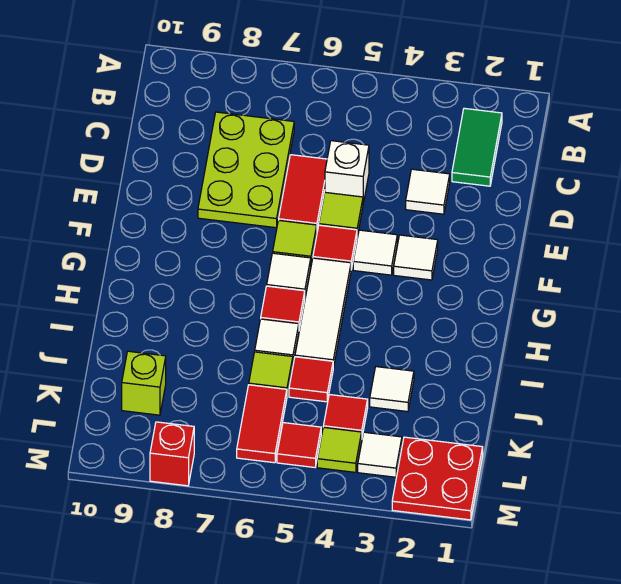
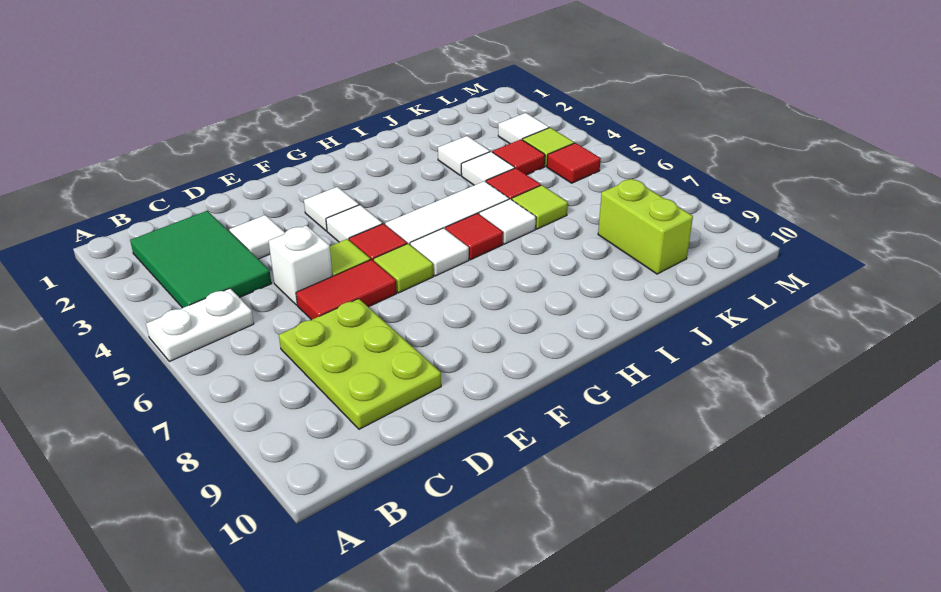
none -> white 1x2 plate [146,288,254,362]
green 1x2 tile [452,108,502,186] -> green 2x3 tile [130,211,271,308]
lime 2x3 plate [198,112,294,228] -> lime 2x3 plate turned to [279,299,441,429]
none -> white 1x1 tile [461,152,515,185]
red 1x2 tile [237,385,287,463] -> none
lime 1x1 brick [122,351,166,415] -> lime 1x2 brick [598,179,693,274]
red 2x2 plate [392,437,483,520] -> none
red 1x1 brick [150,422,194,486] -> none

